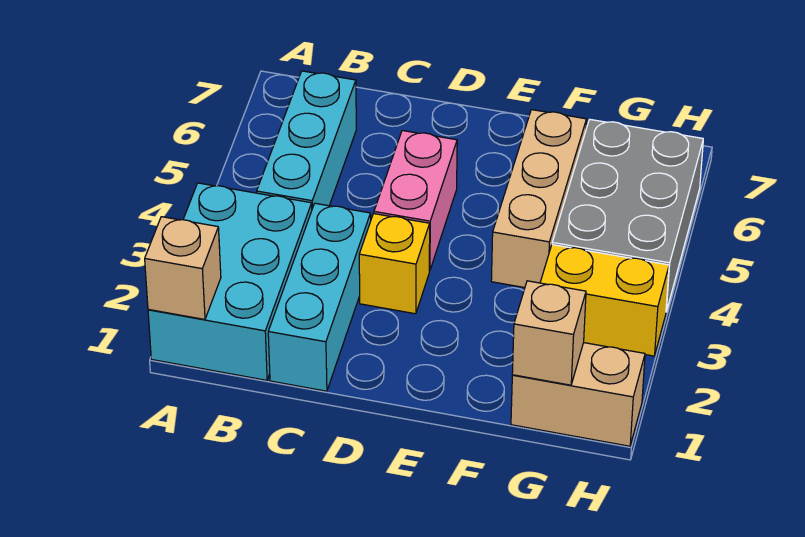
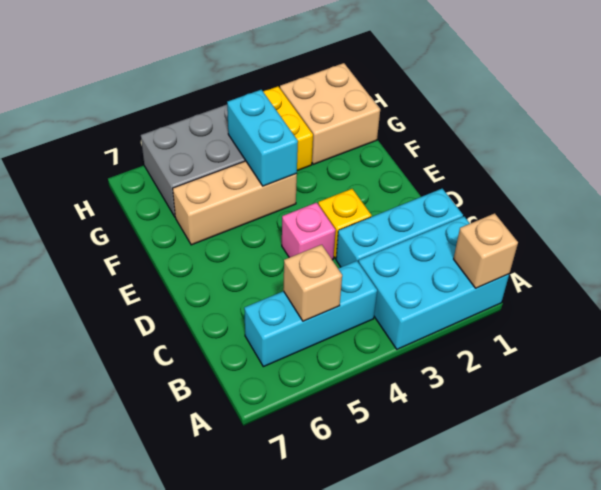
pink 1x2 brick [374,131,457,271] -> pink 1x1 brick [282,203,336,260]
none -> cyan 1x2 brick [227,90,298,186]
tan 1x2 brick [511,343,645,446] -> tan 2x2 brick [280,63,380,164]
tan 1x1 brick [512,281,586,385] -> tan 1x1 brick moved to [283,245,342,321]

